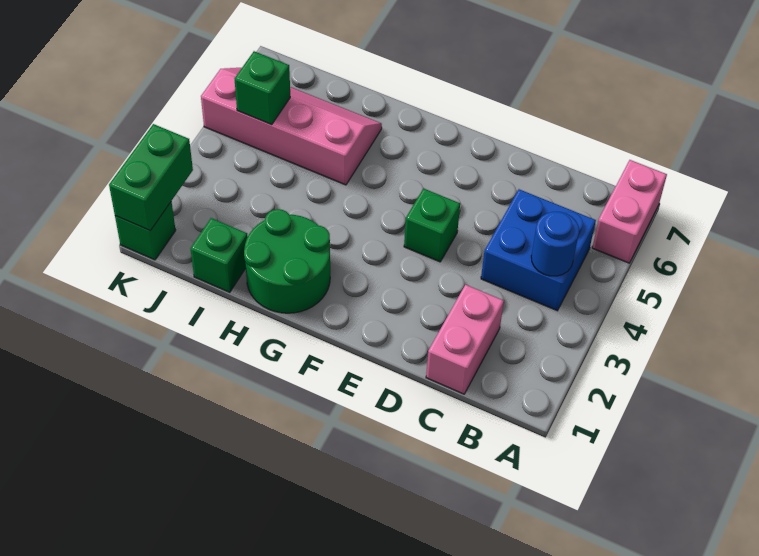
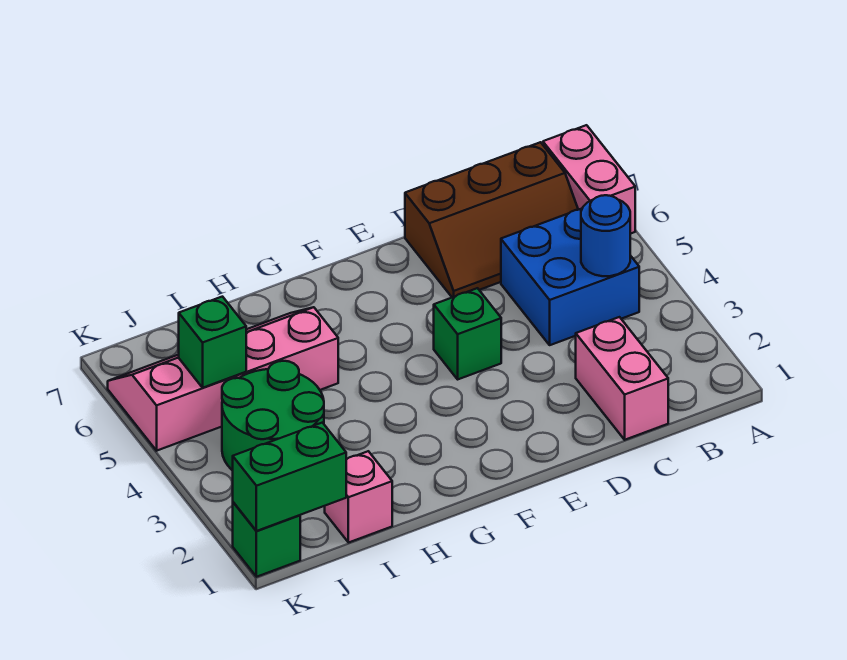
none -> brown 2x3 slope [405,142,578,297]
green 2x2 round brick [244,209,330,313] -> green 2x2 round brick moved to [222,361,324,471]
green 1x1 brick [190,218,248,292] -> pink 1x1 brick [325,451,392,543]
green 1x2 brick [109,124,193,231] -> green 1x2 brick turned to [233,423,346,531]

